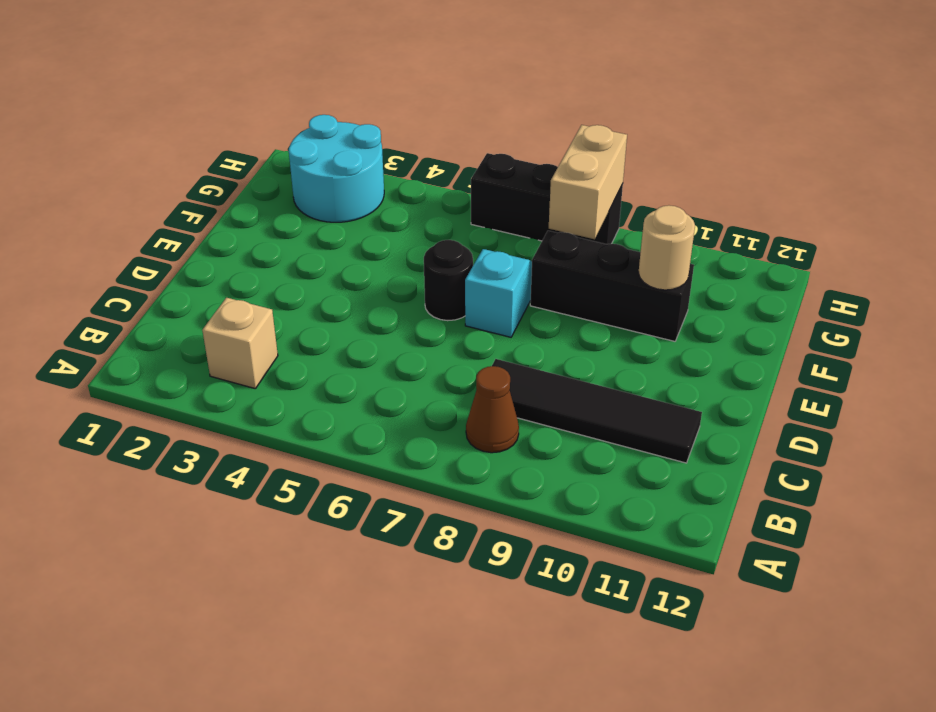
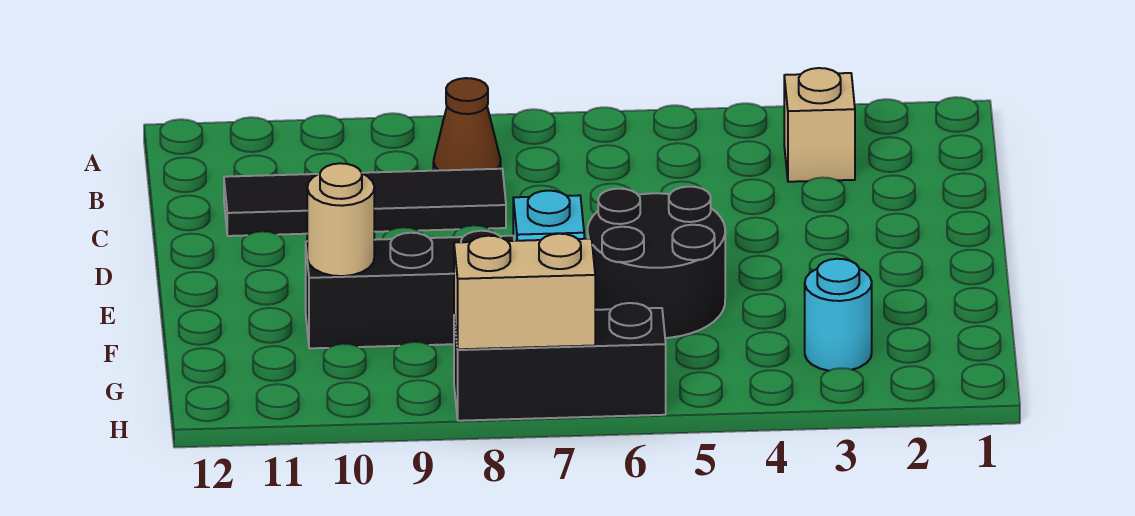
black 1x1 round brick [424,240,473,321] -> black 2x2 round brick [588,187,725,338]
cyan 2x2 round brick [289,115,384,222] -> cyan 1x1 round brick [805,259,872,371]
tan 1x2 brick [549,125,627,239] -> tan 1x2 brick turned to [454,234,595,349]

